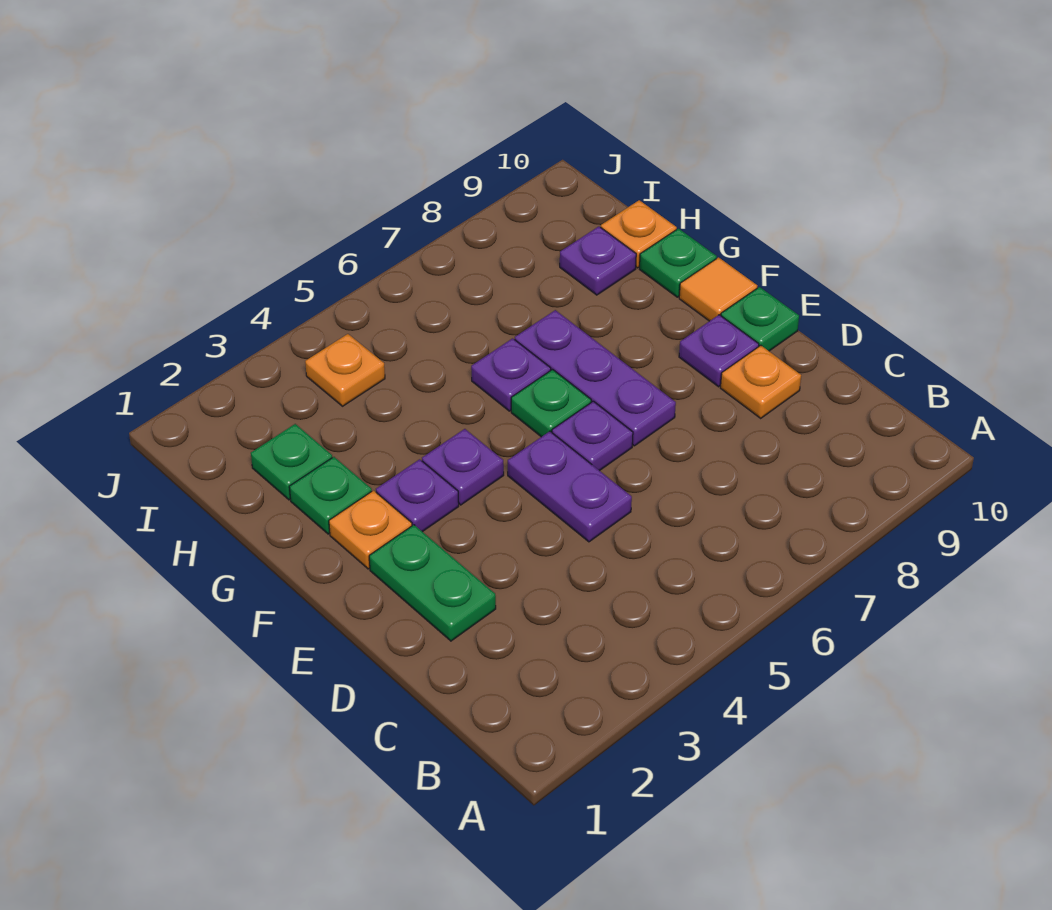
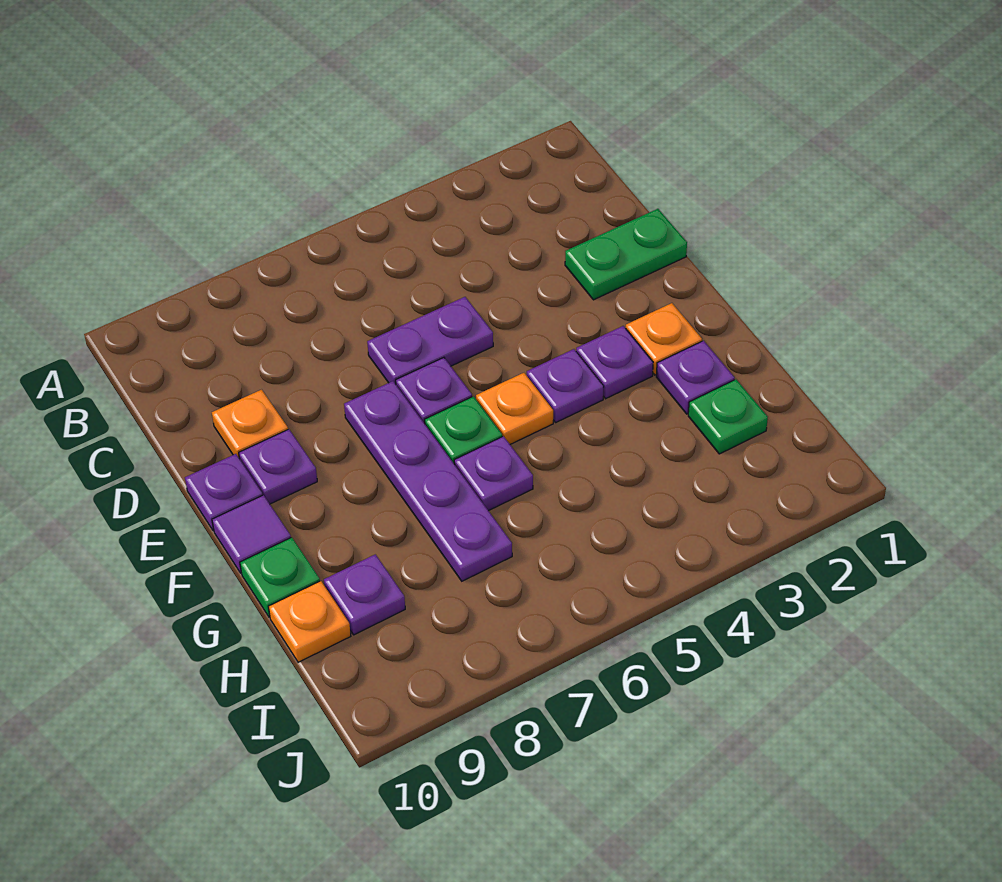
green 1x2 plate [369,525,496,641] -> green 1x2 plate turned to [565,209,687,300]
purple 1x2 plate [508,431,632,542] -> purple 1x2 plate turned to [367,297,493,384]
purple 1x3 plate [515,310,676,446] -> purple 1x4 plate [344,381,512,581]
green 1x1 plate [721,287,799,351] -> purple 1x1 plate [185,454,263,531]
orange 1x1 tile [679,257,757,321] -> purple 1x1 tile [212,495,291,573]
green 1x1 plate [289,457,372,534] -> purple 1x1 plate [656,341,735,414]
orange 1x1 plate [305,334,385,406] -> orange 1x1 plate moved to [476,373,553,444]

